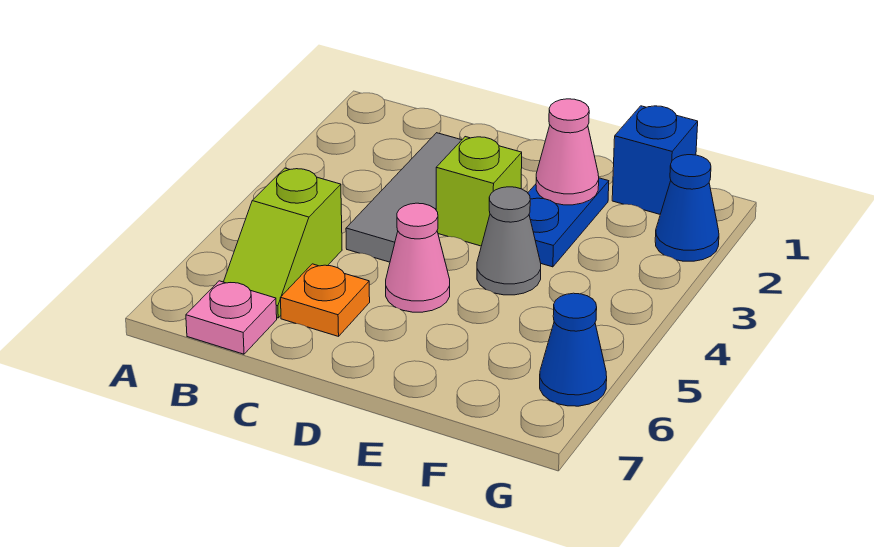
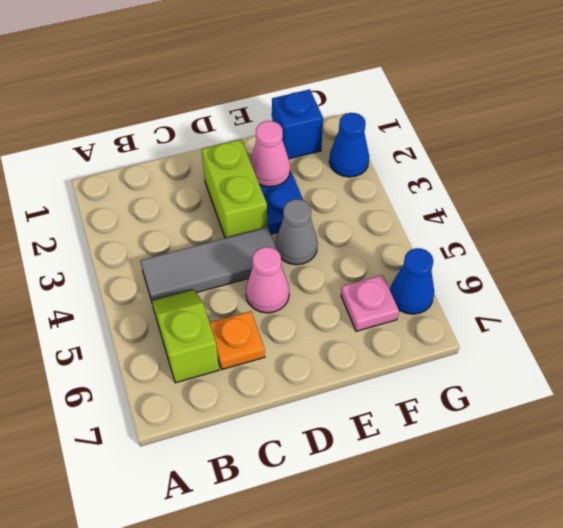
lime 1x2 slope [224,168,342,318] -> lime 1x2 slope turned to [152,290,219,383]
pink 1x1 plate [186,281,277,354] -> pink 1x1 plate moved to [341,275,399,331]
grey 1x3 tile [346,133,461,262] -> grey 1x3 tile turned to [140,227,277,301]
lime 1x1 brick [436,137,522,246] -> lime 1x2 brick [202,139,267,238]

